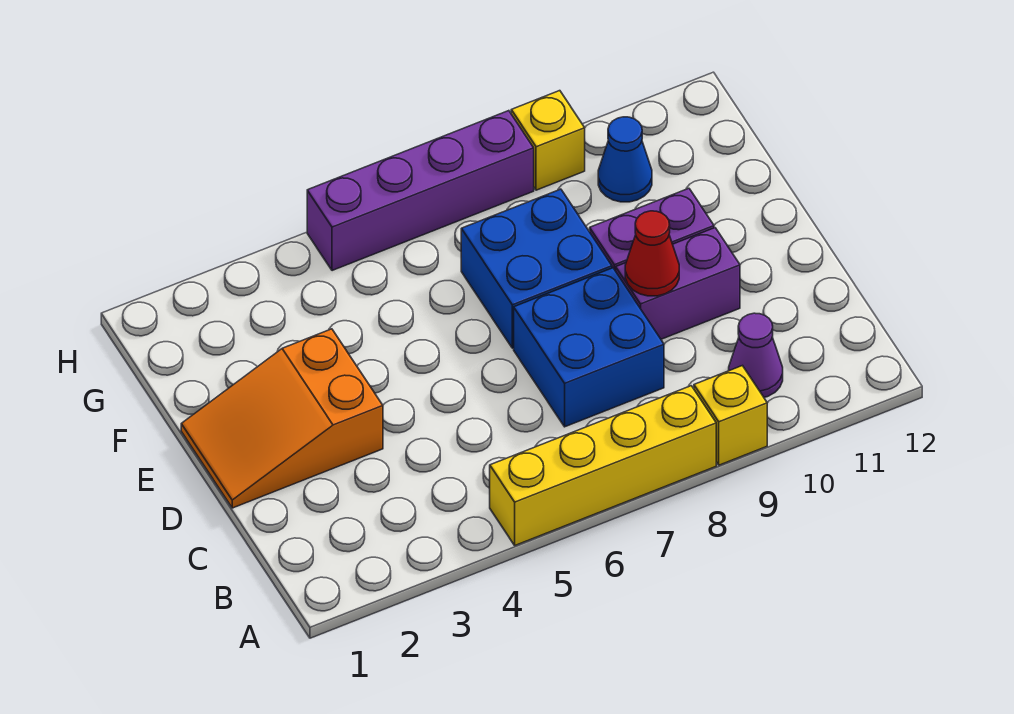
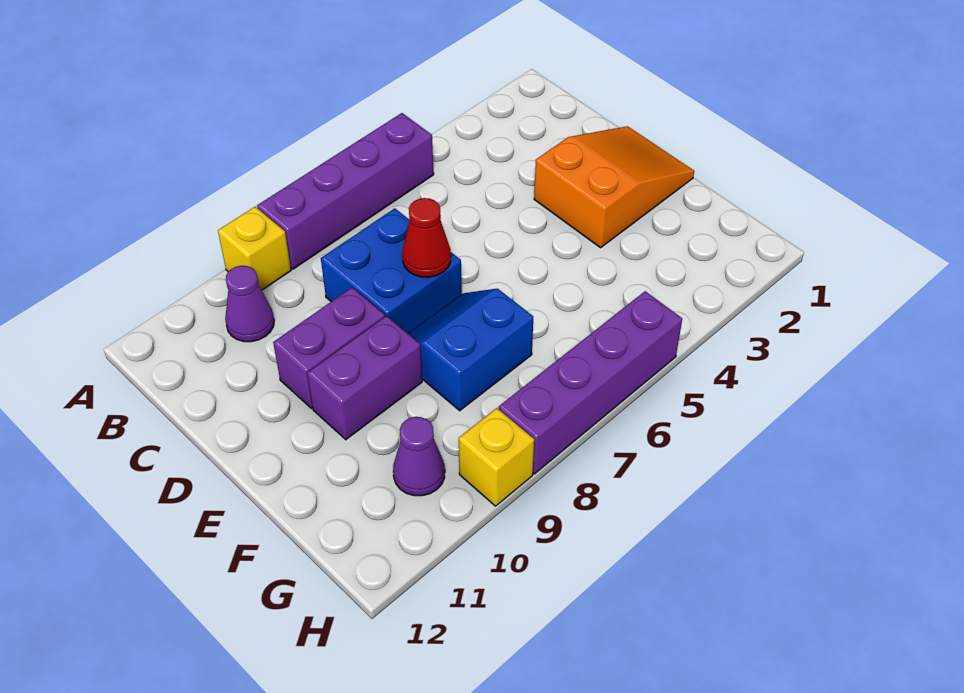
yellow 1x4 brick [490,386,716,545] -> purple 1x4 brick [257,113,434,269]
red 1x1 cone [625,211,679,296] -> red 1x1 cone moved to [402,198,451,277]
blue 2x2 brick [461,189,612,348] -> blue 2x2 slope [408,288,533,411]
blue 1x1 cone [598,117,652,202] -> purple 1x1 cone [393,417,445,496]

